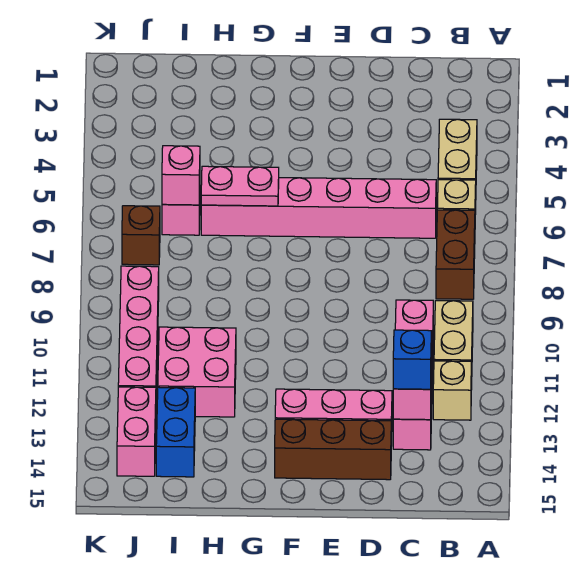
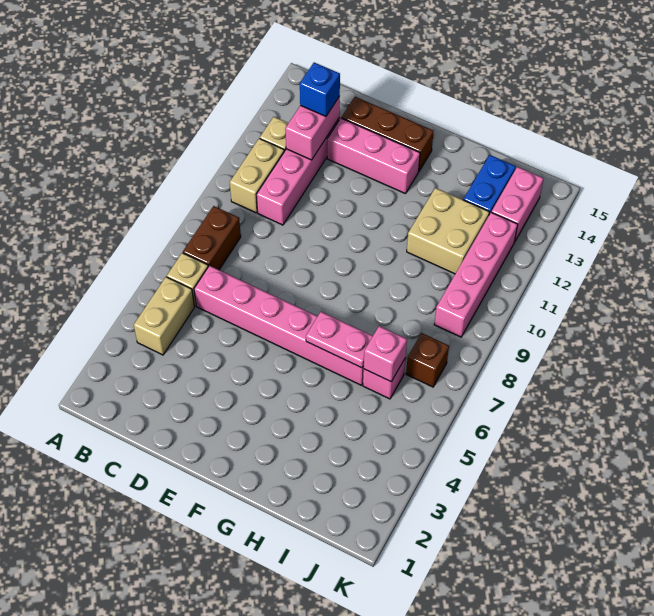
pink 2x2 brick [158,327,236,417] -> tan 2x2 brick [407,188,489,274]

